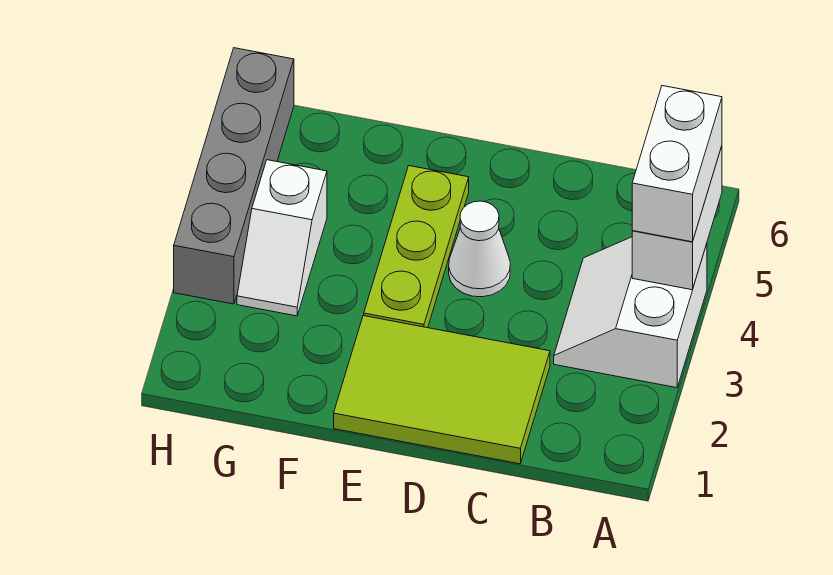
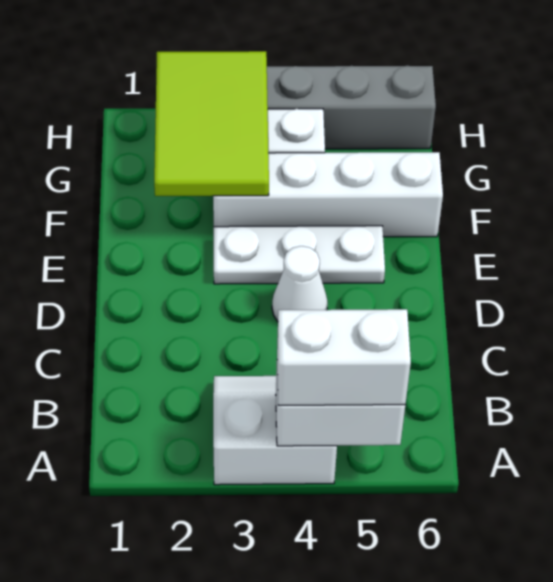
lime 2x3 tile [334,316,550,464] -> lime 2x3 tile moved to [154,51,269,196]
lime 1x3 plate [364,166,469,328] -> white 1x3 plate [214,226,385,284]
none -> white 1x4 brick [213,152,443,237]

